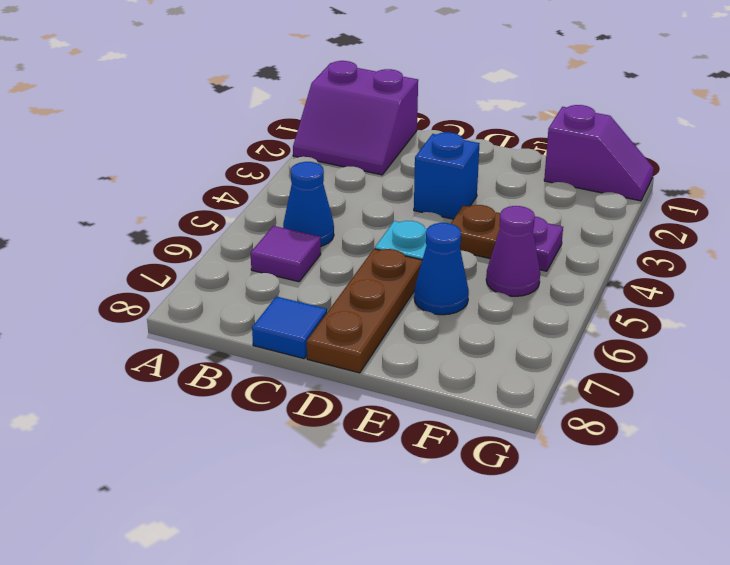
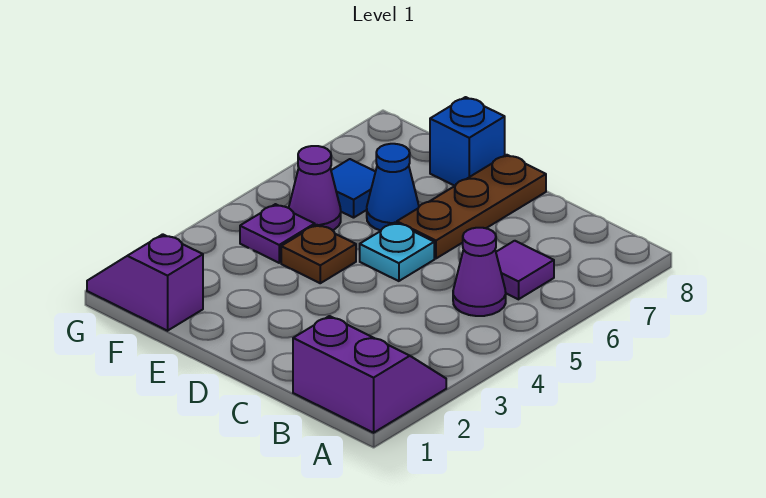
blue 1x1 cone [283,162,334,246] -> purple 1x1 cone [453,228,506,316]
blue 1x1 tile [252,296,327,359] -> blue 1x1 tile moved to [331,159,375,218]
blue 1x1 brick [414,132,480,219] -> blue 1x1 brick moved to [430,97,505,186]

